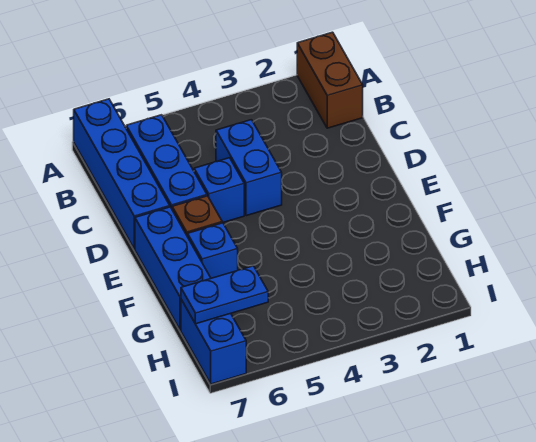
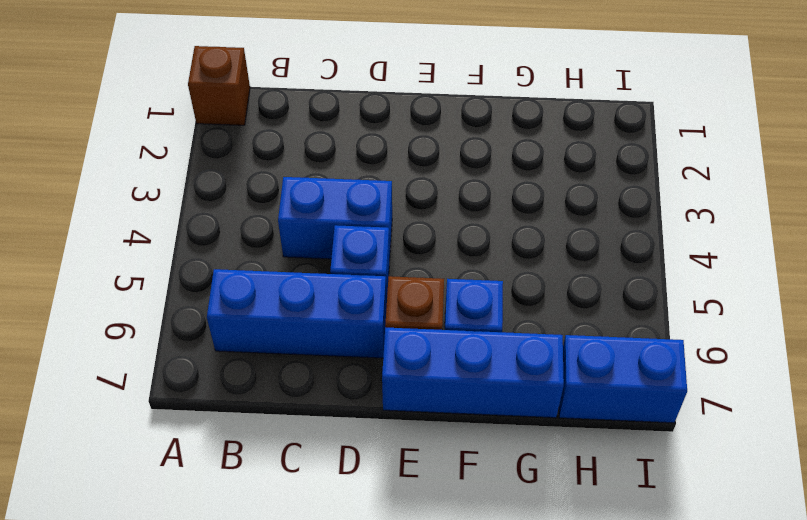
brown 1x2 brick [297,32,363,128] -> brown 1x1 brick [188,46,250,125]
blue 1x4 brick [74,99,170,249] -> none
blue 1x2 plate [181,266,268,324] -> none

